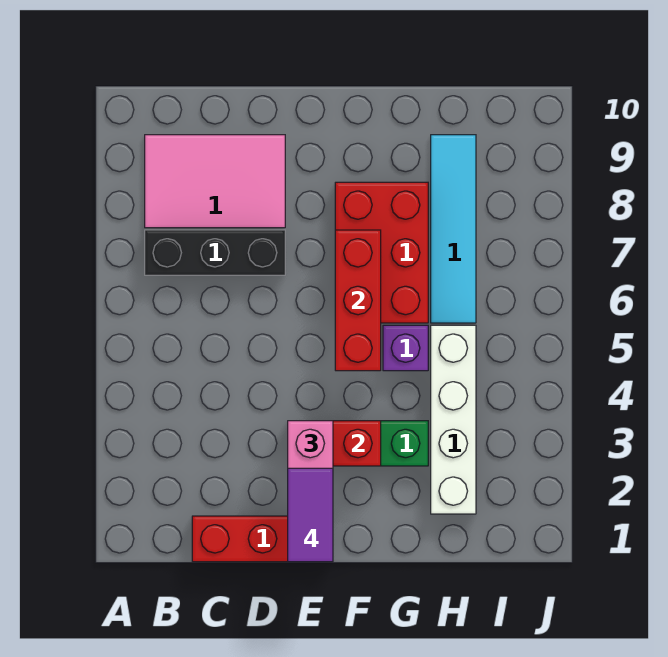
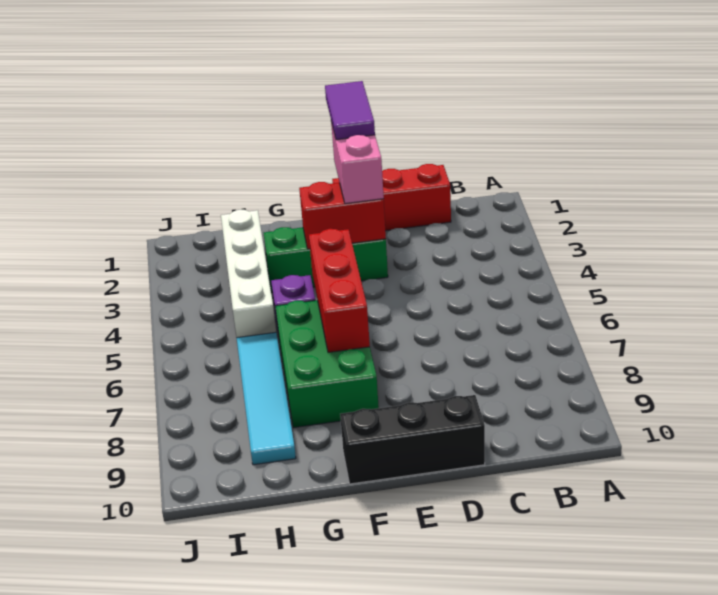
black 1x3 brick [145,230,285,275] -> black 1x3 brick moved to [340,395,485,484]
pink 2x3 tile [145,135,285,228] -> none
red 2x3 brick [335,182,428,323] -> green 2x3 brick [275,300,379,428]

